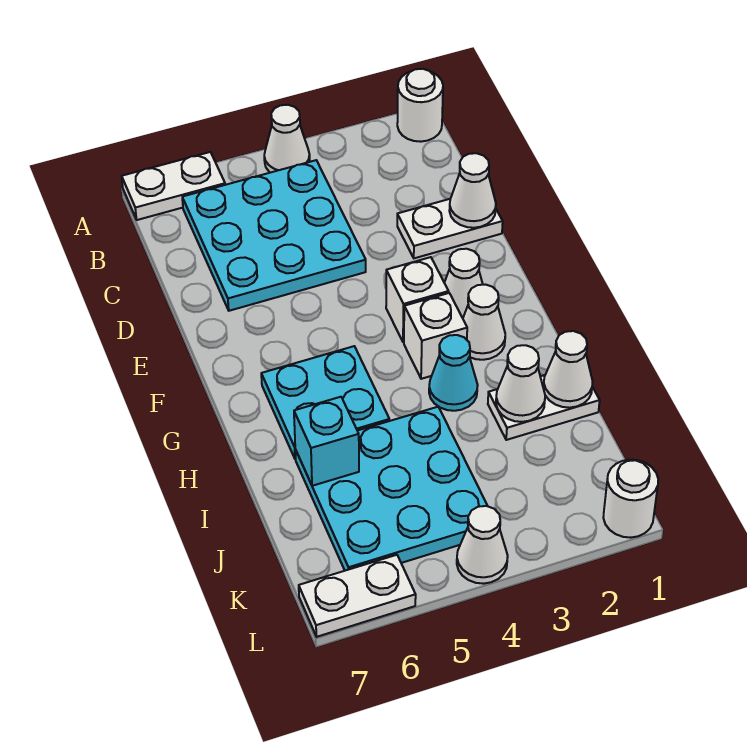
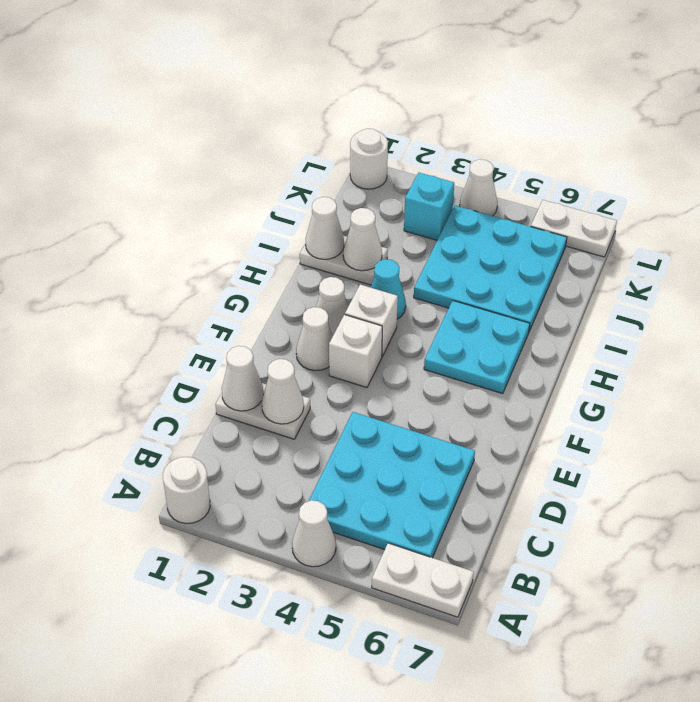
none -> white 1x1 cone [262,359,304,424]
cyan 1x1 brick [294,397,359,486] -> cyan 1x1 brick moved to [404,172,454,240]

